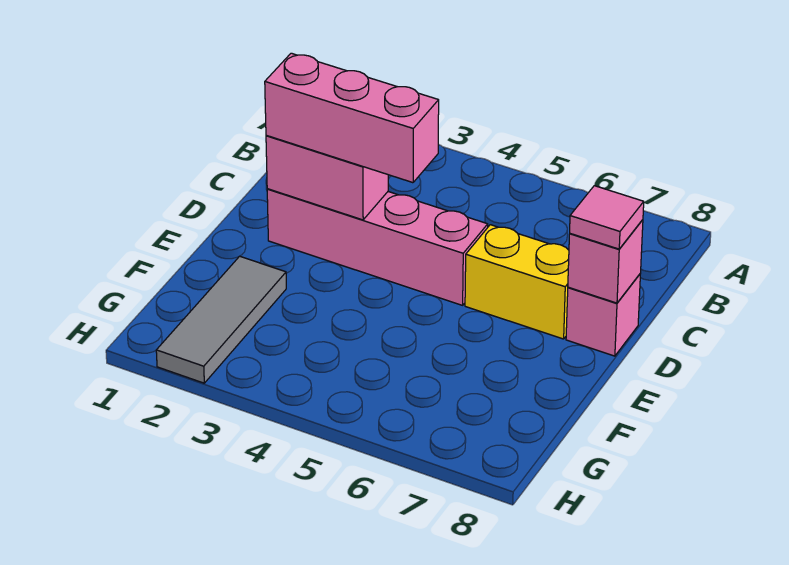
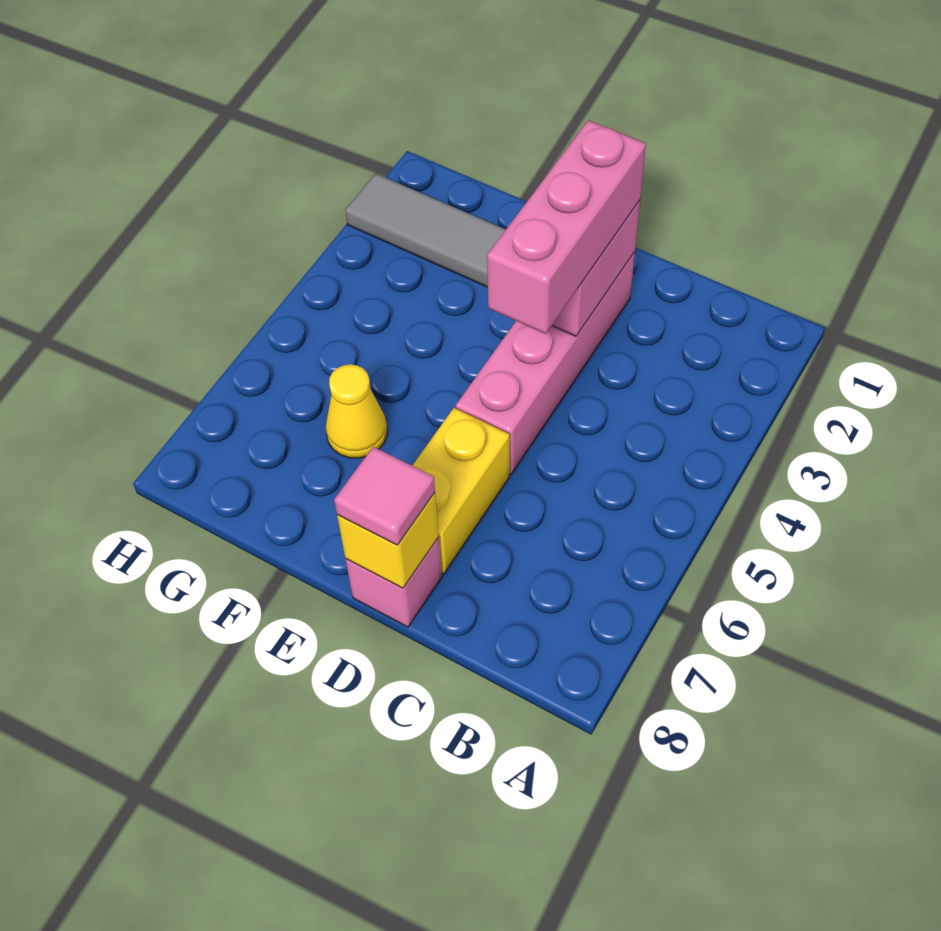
pink 1x1 brick [568,220,643,303] -> yellow 1x1 brick [337,493,439,588]
none -> yellow 1x1 cone [326,364,387,458]

